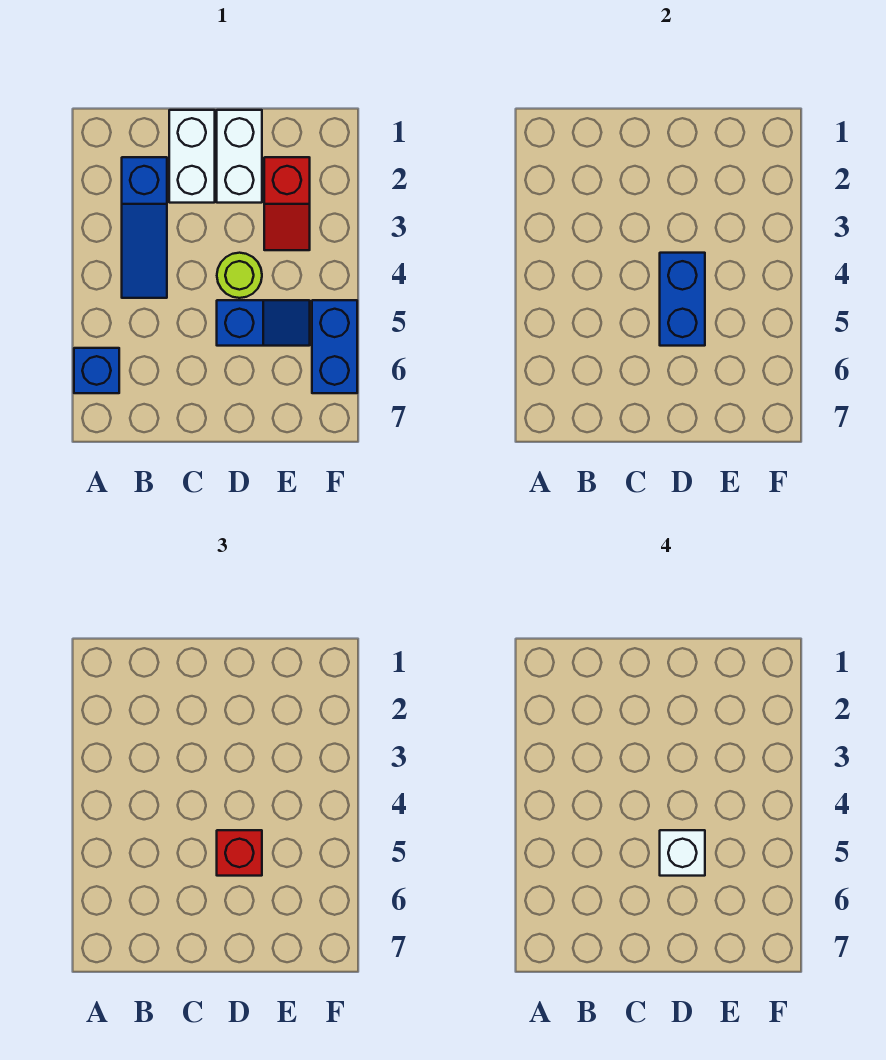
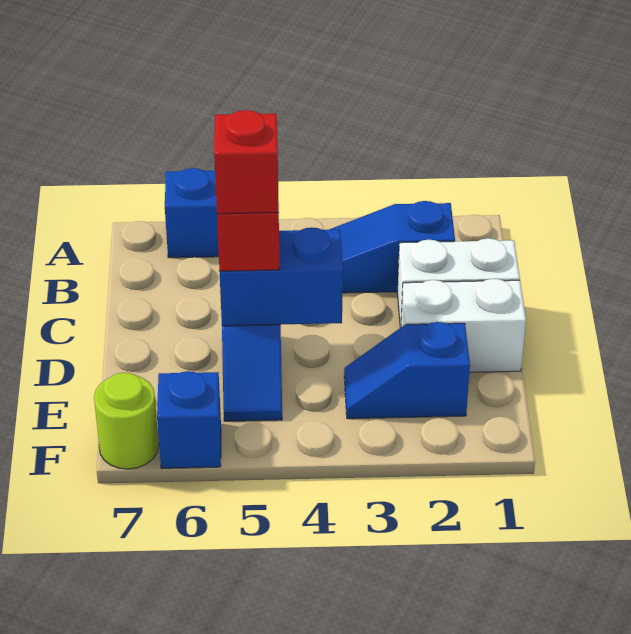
lime 1x1 round brick [217,253,262,298] -> lime 1x1 round brick moved to [94,373,159,469]
white 1x1 brick [660,830,705,876] -> red 1x1 brick [214,110,279,214]
red 1x2 slope [264,157,310,250] -> blue 1x2 slope [344,322,470,419]
blue 1x2 brick [312,300,357,393] -> blue 1x1 brick [157,371,221,468]

